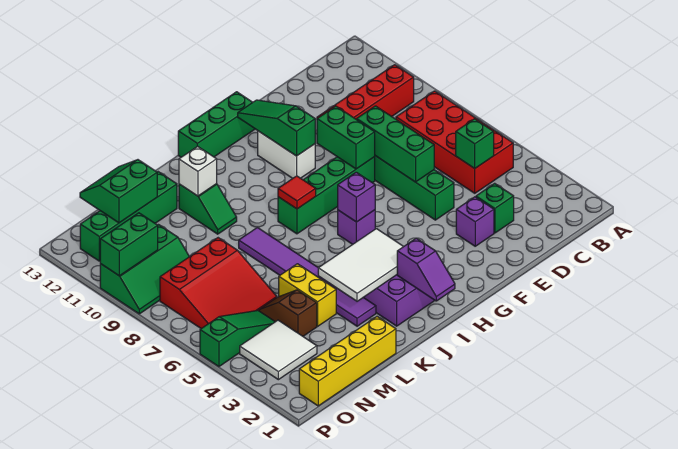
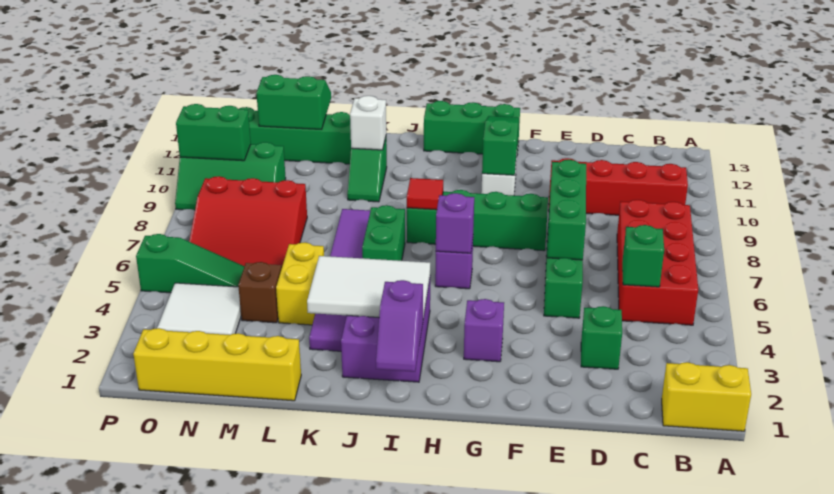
none -> yellow 1x2 brick [662,362,751,431]
purple 1x1 brick [456,197,494,246] -> purple 1x1 brick moved to [464,299,504,362]
green 1x2 brick [317,106,375,169] -> green 1x2 brick moved to [362,205,405,261]

